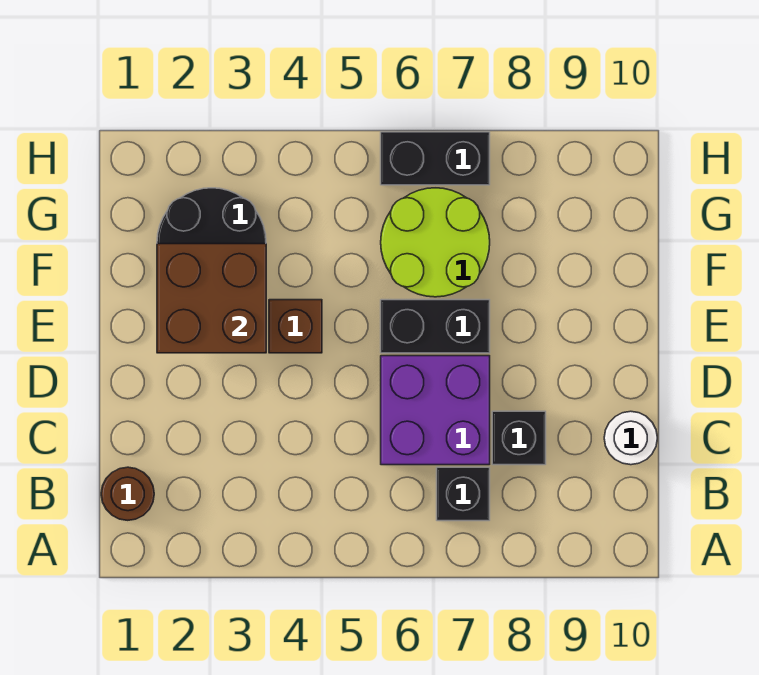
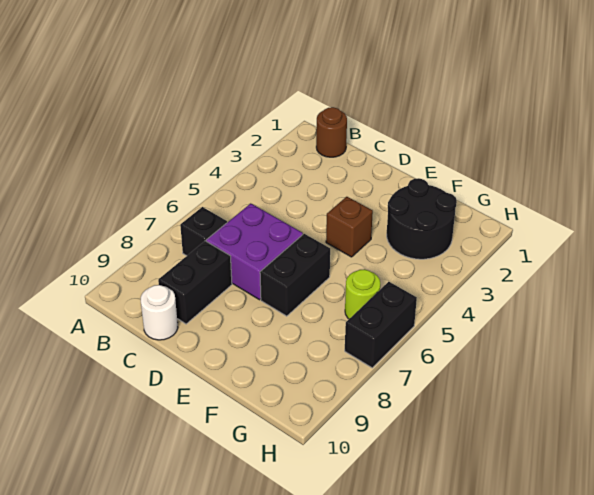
black 1x1 brick [492,411,546,465] -> black 1x2 brick [158,241,232,324]
brown 2x2 brick [157,244,266,353] -> none
lime 2x2 round brick [381,188,490,297] -> lime 1x1 round brick [345,269,380,319]

